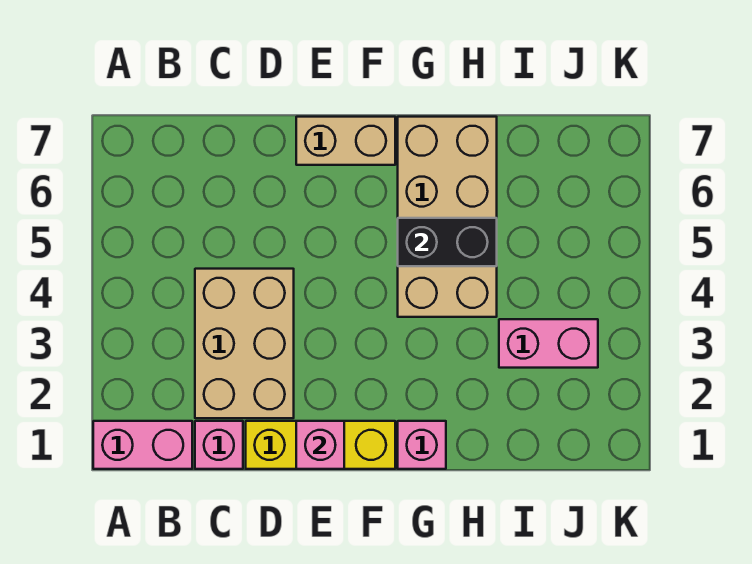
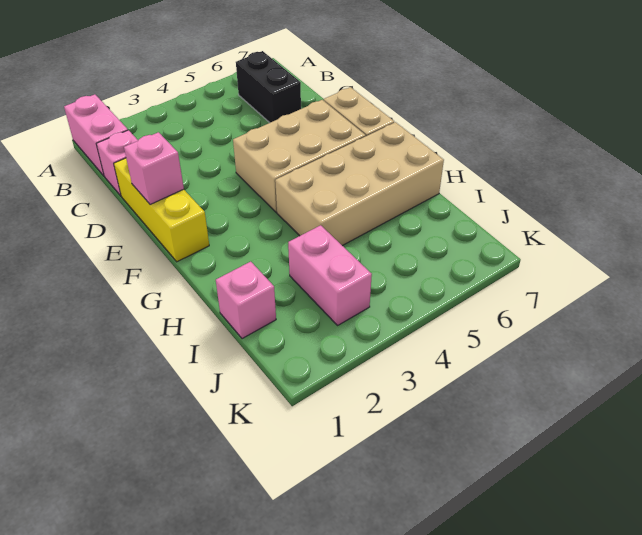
tan 2x3 brick [195,269,294,418] -> tan 2x3 brick moved to [233,100,366,212]
pink 1x1 brick [398,421,446,469] -> pink 1x1 brick moved to [216,262,276,339]
black 1x2 brick [398,218,497,266] -> black 1x2 brick moved to [236,51,301,123]

